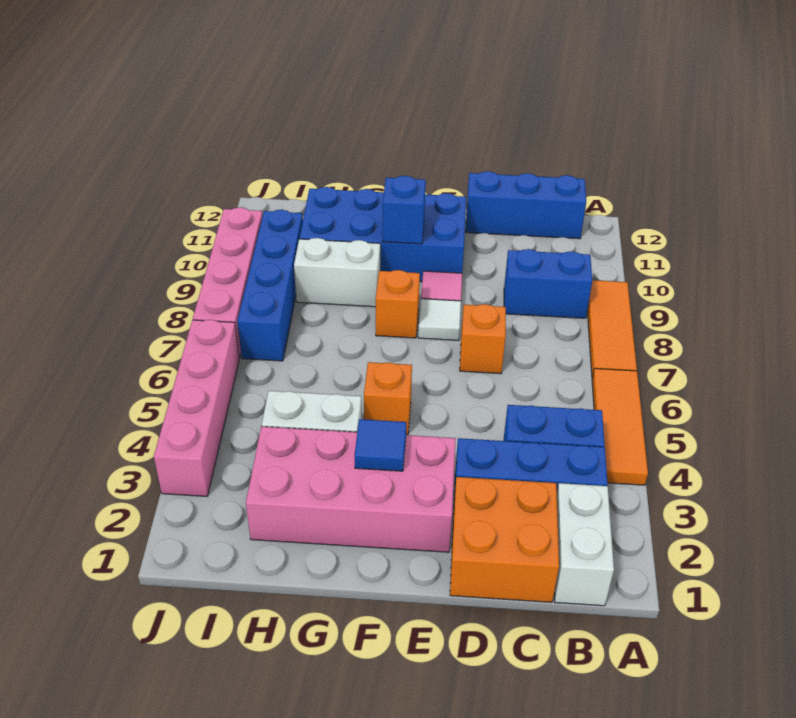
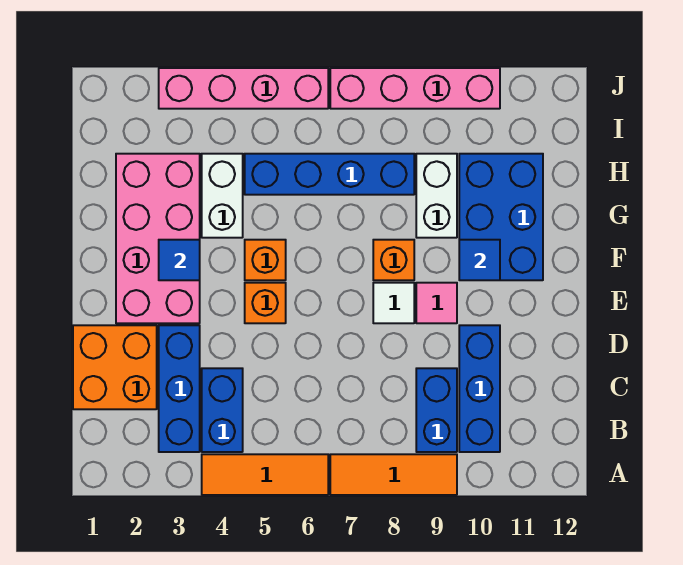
white 1x2 brick [554,483,614,606] -> none
blue 1x3 brick [466,171,586,239] -> blue 1x3 brick moved to [459,325,500,452]
orange 1x1 brick [460,304,506,374] -> orange 1x1 brick moved to [245,283,286,323]
blue 2x4 brick [299,187,466,282] -> blue 2x3 brick [459,154,543,280]
blue 1x1 brick [383,176,426,244] -> blue 1x1 tile [459,240,500,280]
blue 1x4 brick [237,210,303,361] -> blue 1x4 brick moved to [245,154,414,195]

